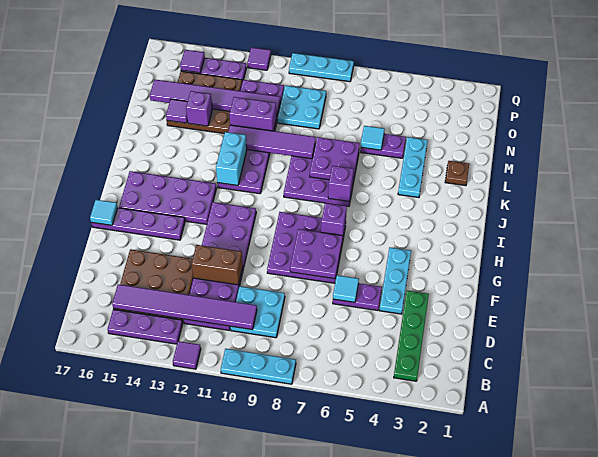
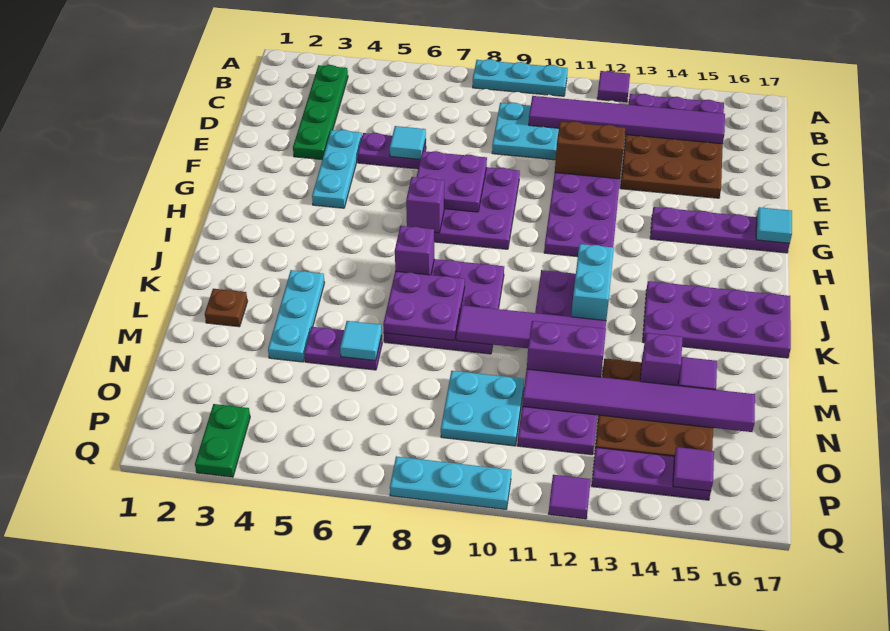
purple 2x4 plate [119,171,217,224] -> purple 2x4 plate moved to [643,281,791,358]
none -> green 1x2 plate [195,404,250,477]

